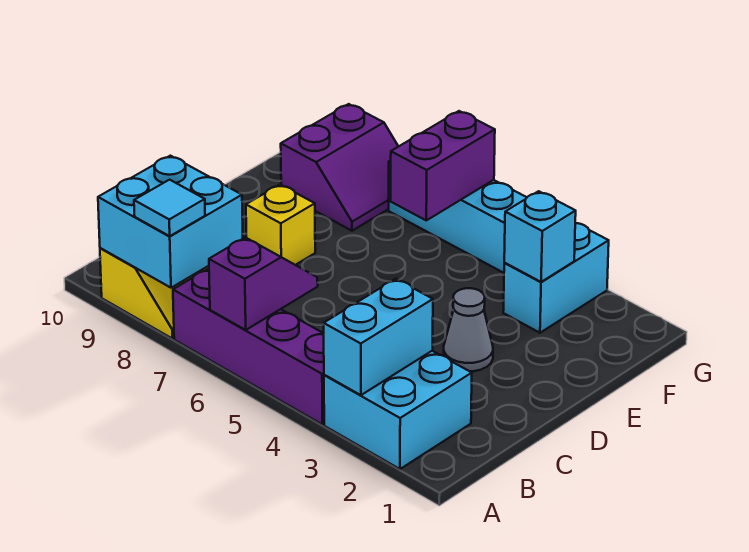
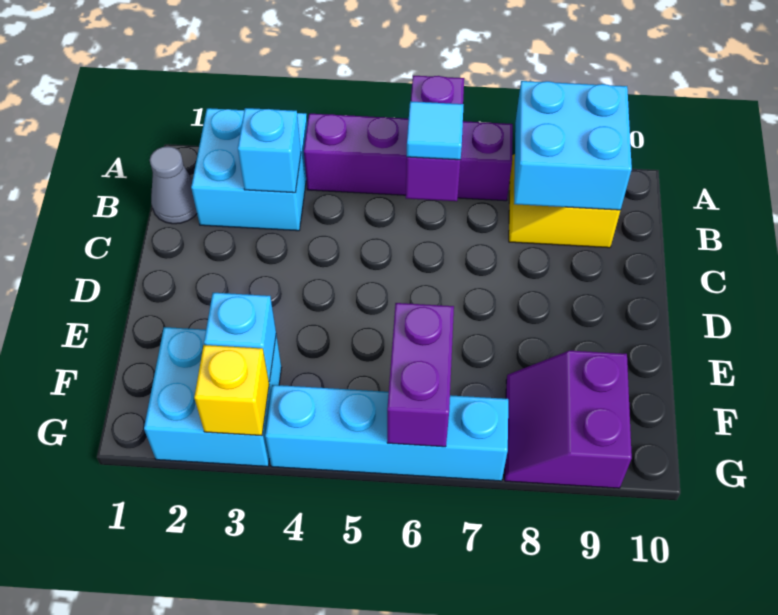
cyan 1x2 brick [324,279,433,395] -> cyan 1x1 brick [238,108,301,193]
purple 1x2 slope [209,237,318,330] -> purple 1x2 brick [406,76,464,201]
cyan 1x1 tile [134,180,205,236] -> cyan 1x1 tile moved to [407,101,464,160]
grey 1x1 cone [444,288,493,371] -> grey 1x1 cone moved to [150,146,197,224]
yellow 1x1 brick [246,185,315,265] -> yellow 1x1 brick moved to [194,345,269,436]
cyan 1x2 brick [503,223,609,333] -> cyan 2x2 brick [144,327,281,467]

